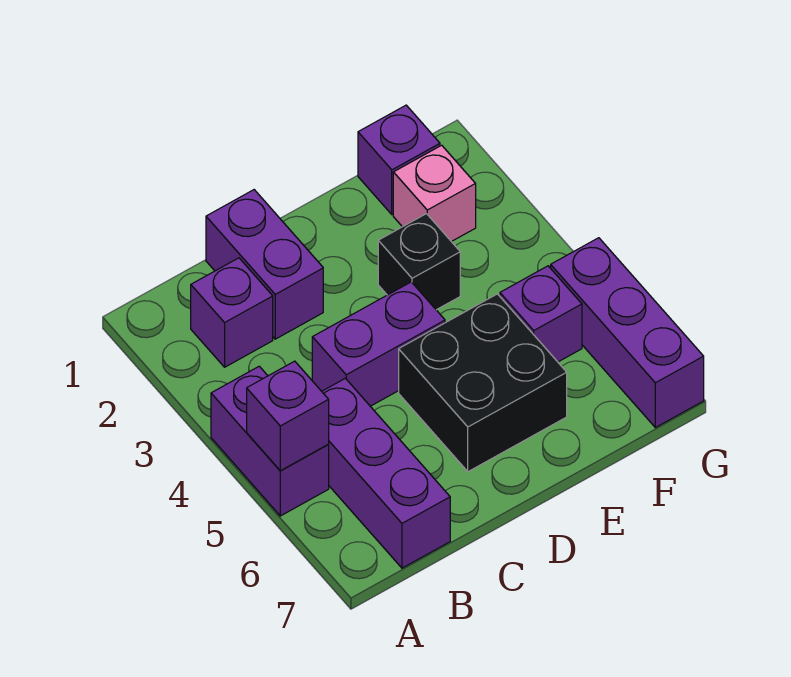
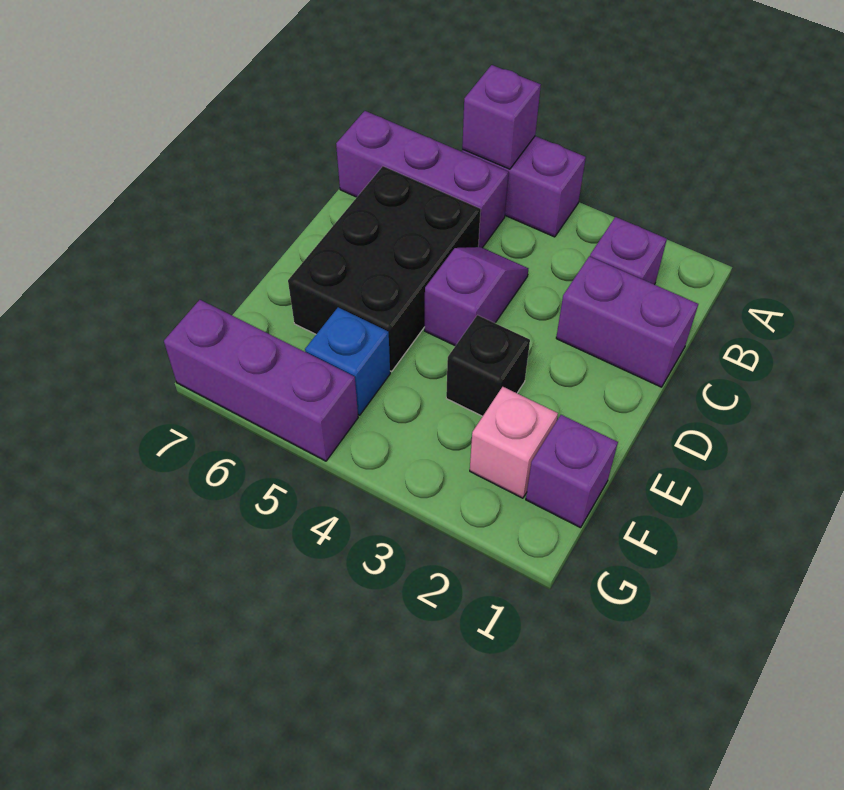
purple 1x2 brick [312,282,445,406] -> purple 1x2 slope [425,247,529,346]
black 2x2 brick [399,294,567,472] -> black 2x3 brick [288,166,481,371]
purple 1x1 brick [500,266,582,362] -> blue 1x1 brick [305,307,390,415]

